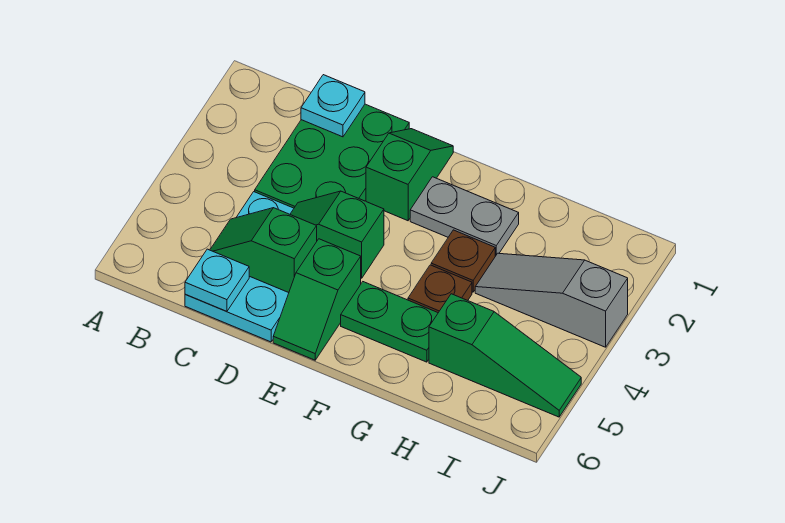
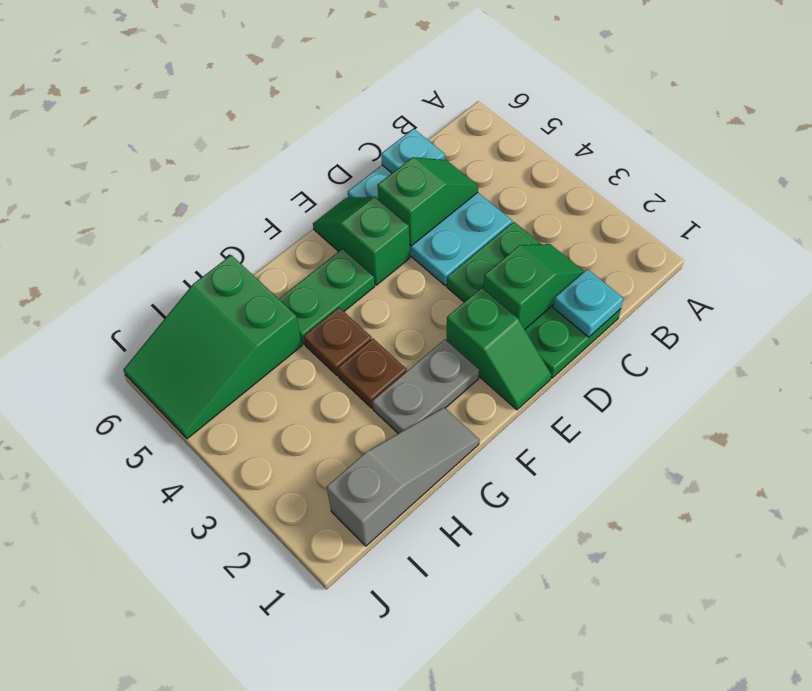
green 1x2 slope [290,191,384,278] -> green 1x2 slope moved to [483,244,584,329]
grey 1x3 slope [475,253,628,347] -> grey 1x3 slope moved to [327,408,479,546]
green 1x3 slope [429,294,581,417] -> green 2x3 slope [123,255,302,439]

